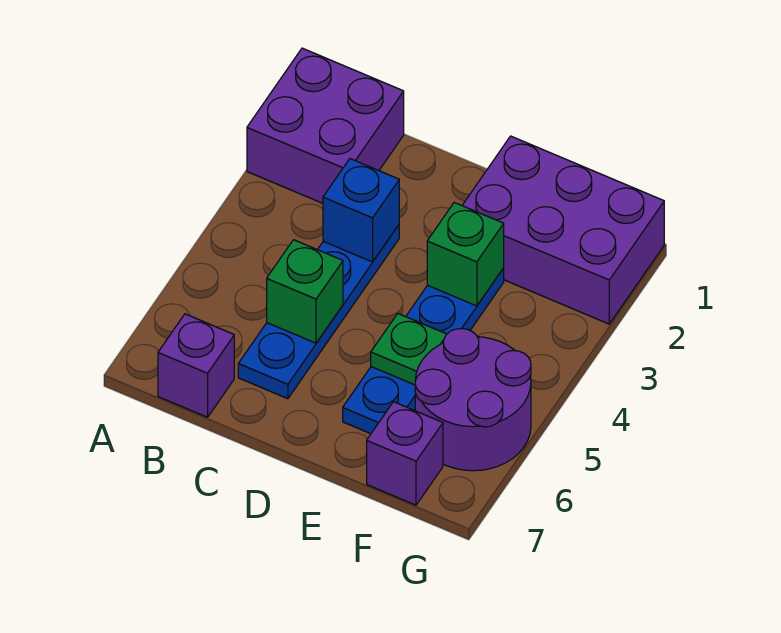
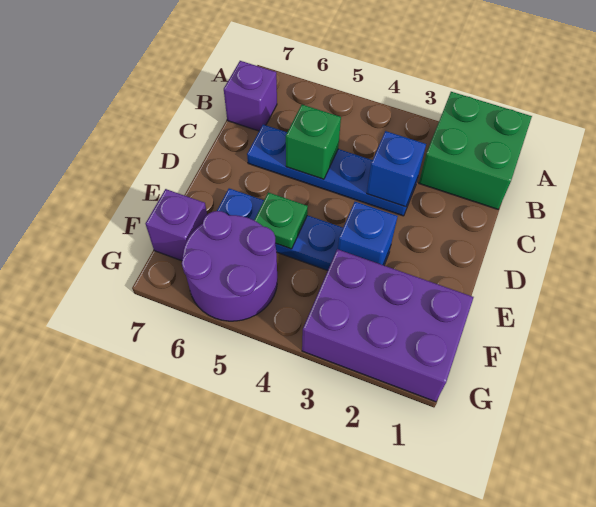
purple 2x2 brick [247,48,404,203] -> green 2x2 brick [419,92,532,209]
purple 2x3 brick [462,136,664,324] -> purple 2x3 brick turned to [302,249,474,402]
green 1x1 brick [427,203,504,306] -> blue 1x1 brick [338,202,398,265]

